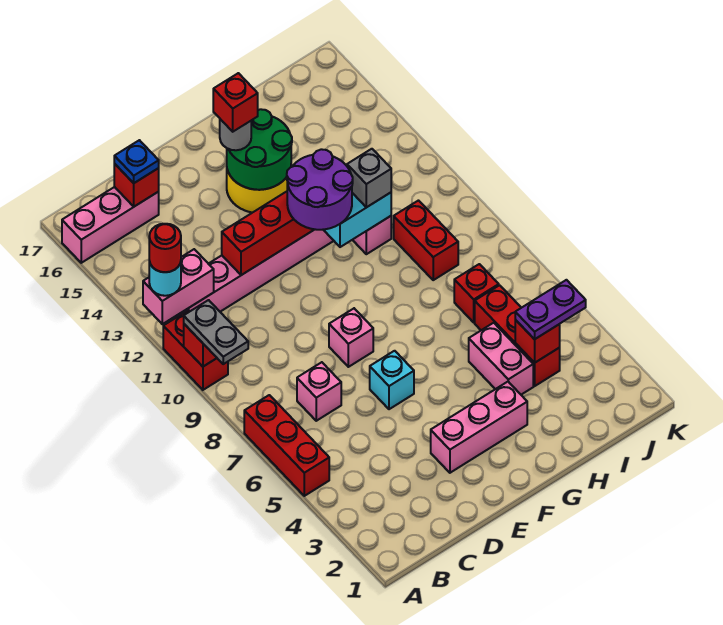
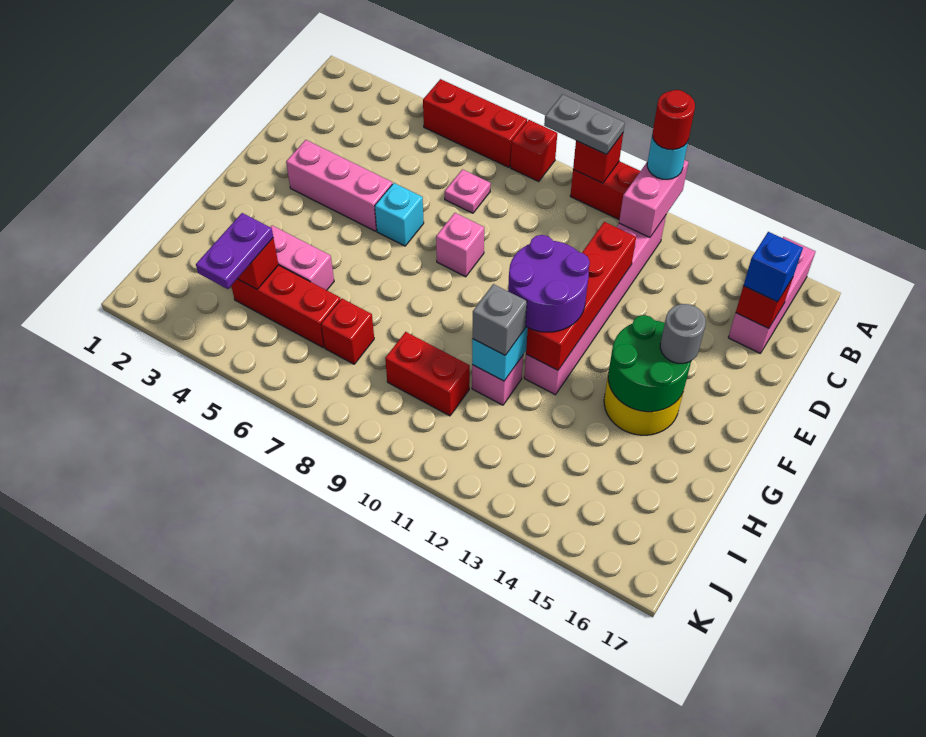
pink 1x1 brick [297,362,341,421] -> pink 1x1 plate [445,169,491,213]
blue 1x1 plate [114,140,159,183] -> blue 1x1 brick [743,232,803,302]
pink 1x3 brick [431,382,527,473] -> pink 1x3 brick turned to [286,140,392,231]
red 1x1 brick [213,73,258,132] -> red 1x1 brick moved to [511,120,557,181]

